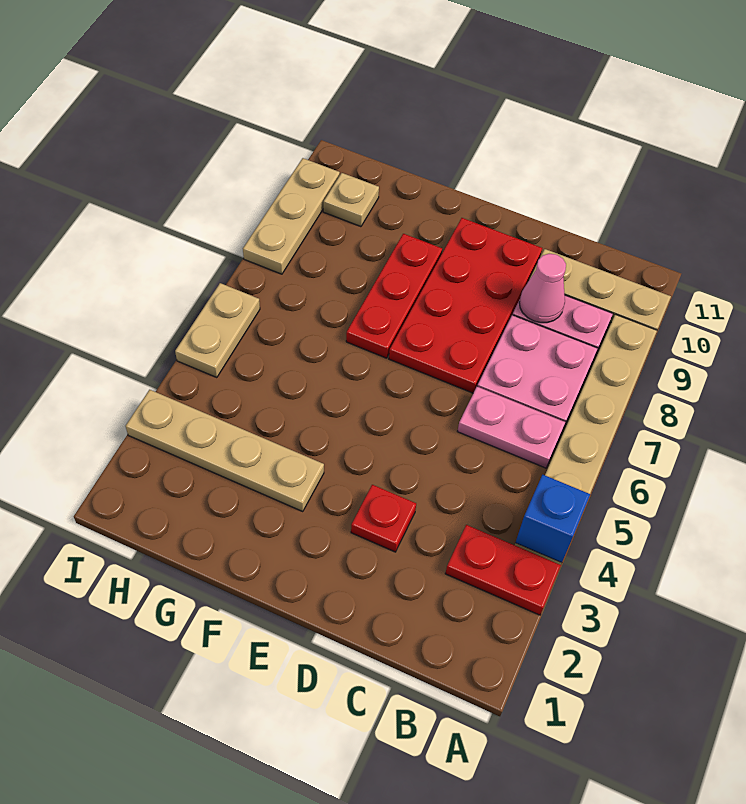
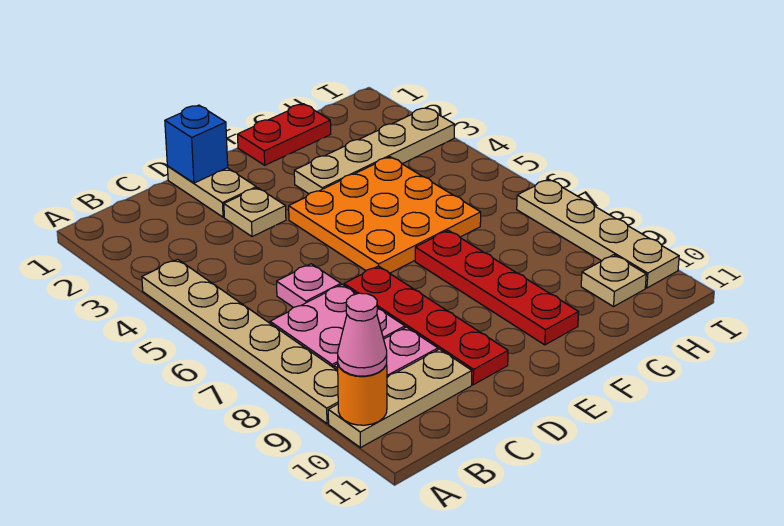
red 1x2 plate [445,525,561,615] -> red 1x2 plate moved to [238,104,331,165]
blue 1x1 brick [516,475,590,563] -> blue 1x1 brick moved to [165,105,228,183]
none -> orange 1x1 round brick [338,364,387,425]
pink 1x2 plate [457,387,565,468] -> pink 1x1 plate [277,264,341,307]
pink 1x1 cone [519,254,566,323] -> pink 1x1 cone moved to [338,293,387,376]
red 1x1 plate [351,485,416,552] -> tan 1x1 plate [224,188,286,237]
red 2x4 plate [389,218,542,393] -> red 1x4 plate [344,266,508,385]
none -> orange 3x3 plate [289,157,481,273]
red 1x3 plate [346,234,442,358] -> red 1x4 plate [415,230,579,345]
tan 1x2 plate [175,283,260,378] -> tan 1x2 plate moved to [167,166,256,217]
tan 1x3 plate [243,158,340,274] -> tan 1x4 plate [517,179,679,288]

